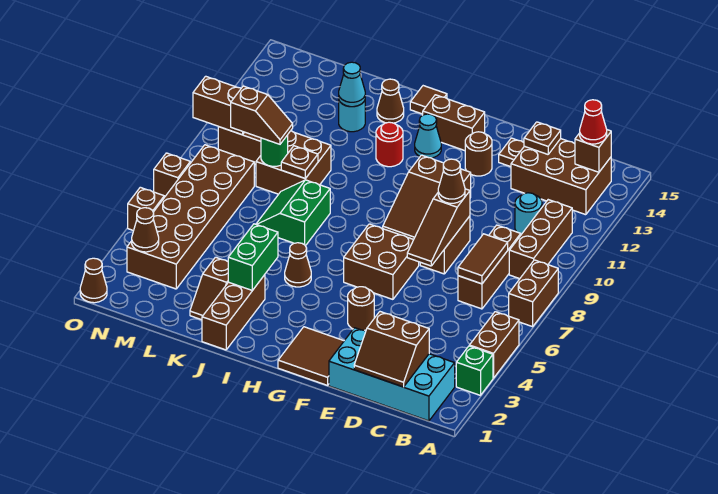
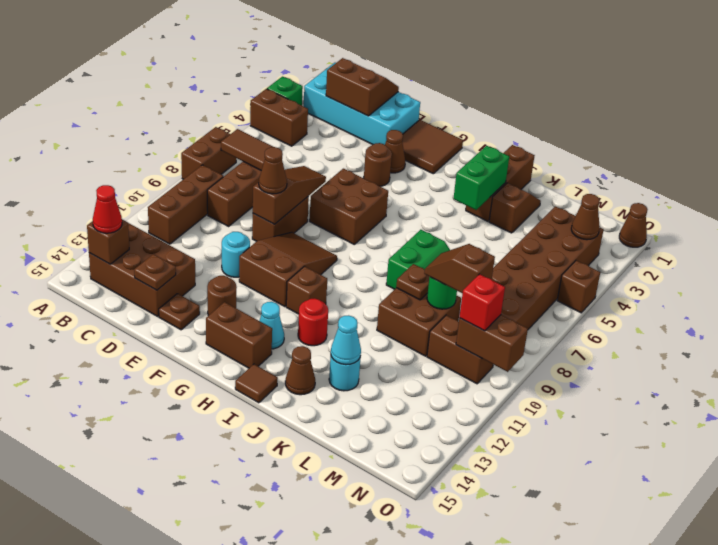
brown 1x2 brick [469,312,519,378] -> brown 1x2 brick turned to [250,89,308,146]
brown 1x2 tile [458,234,508,284] -> brown 1x2 tile turned to [221,129,273,171]
cyan 1x1 round brick [515,193,542,234] -> cyan 1x1 round brick moved to [222,232,250,277]
brown 1x1 cone [285,243,311,287] -> brown 1x1 cone moved to [385,130,405,173]
none -> red 1x1 brick [459,274,505,331]
brown 1x1 brick [154,153,190,197] -> brown 1x1 brick moved to [286,266,327,314]

